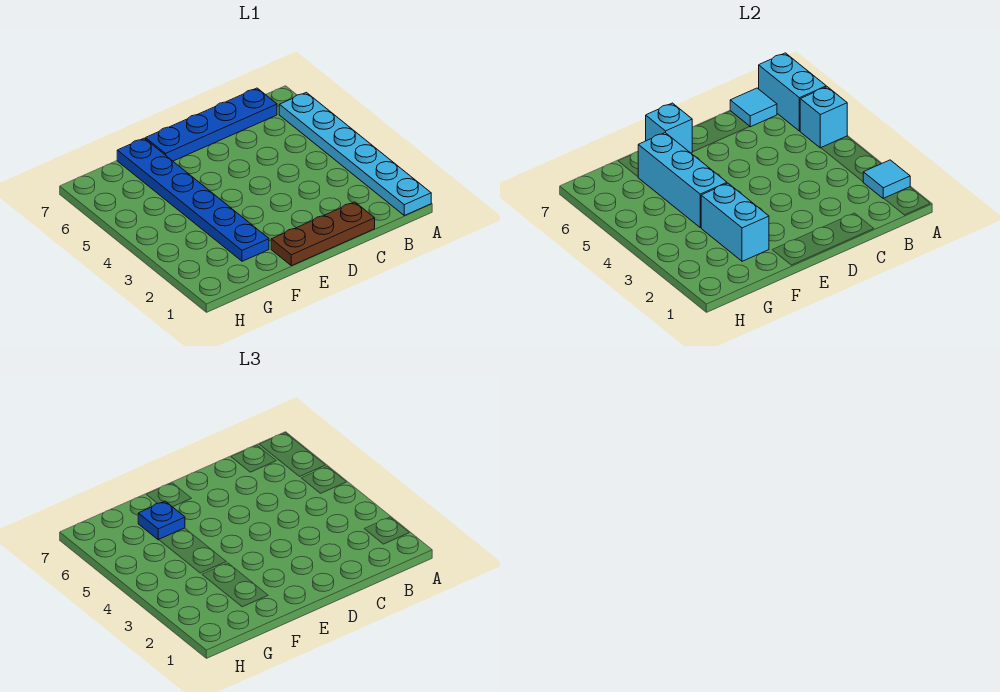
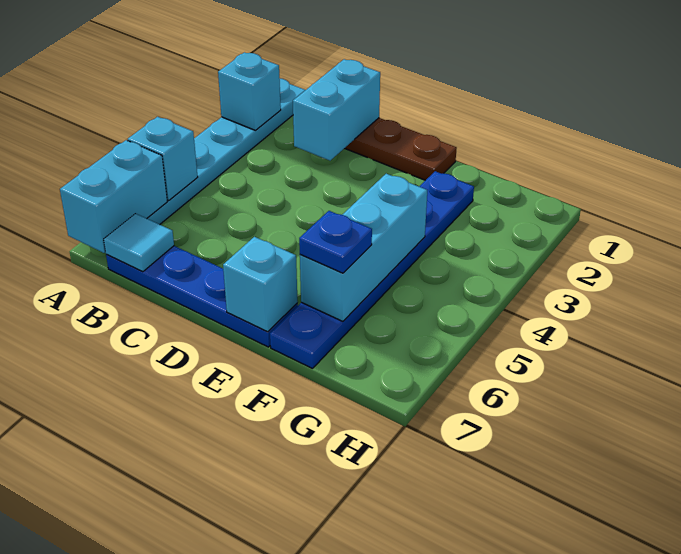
cyan 1x1 tile [863,160,910,199] -> cyan 1x1 brick [218,52,281,130]
cyan 1x2 brick [701,183,769,261] -> cyan 1x2 brick moved to [293,59,380,160]

